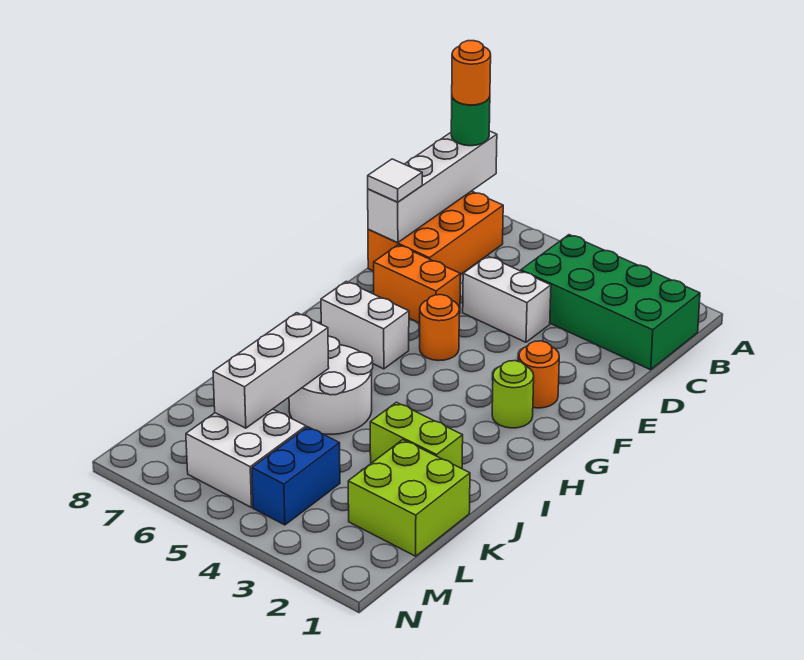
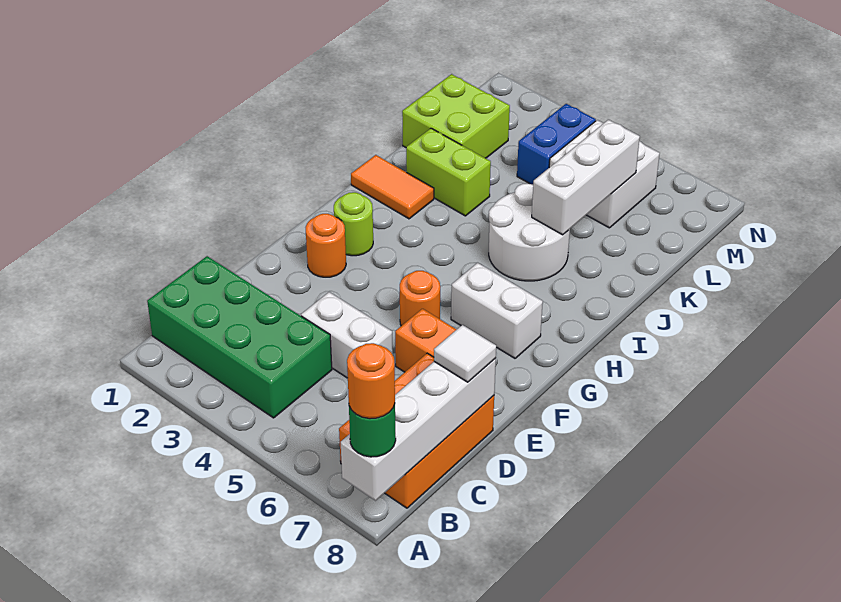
none -> orange 1x2 tile [351,155,434,219]

